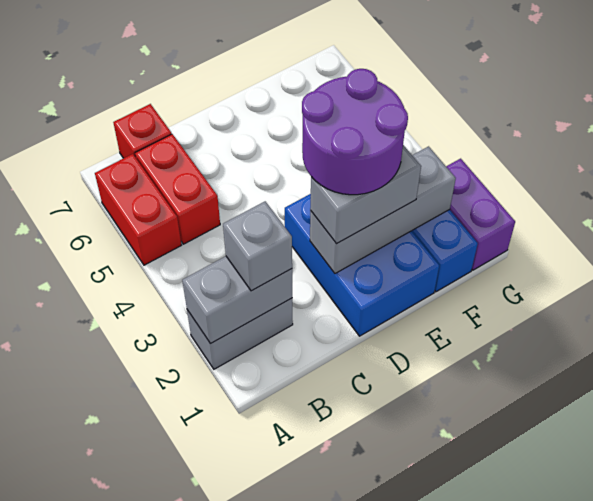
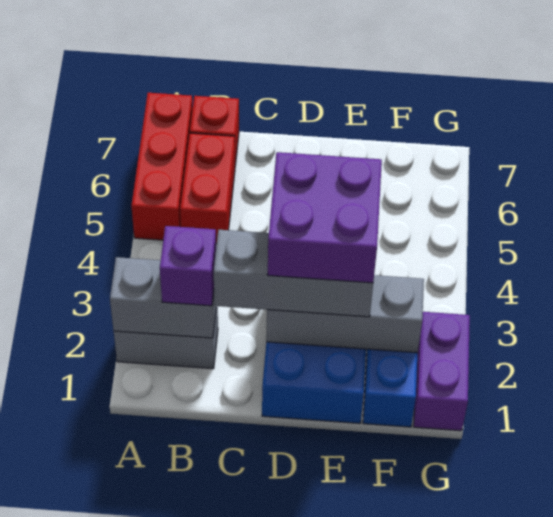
red 1x2 brick [95,154,181,265] -> red 1x3 brick [131,93,193,240]
grey 1x1 brick [223,201,292,291] -> purple 1x1 brick [160,226,216,306]
grey 1x2 brick [310,145,421,244] -> grey 1x3 brick [214,230,373,317]
purple 2x2 round brick [302,69,408,195] -> purple 2x2 brick [268,152,382,283]

